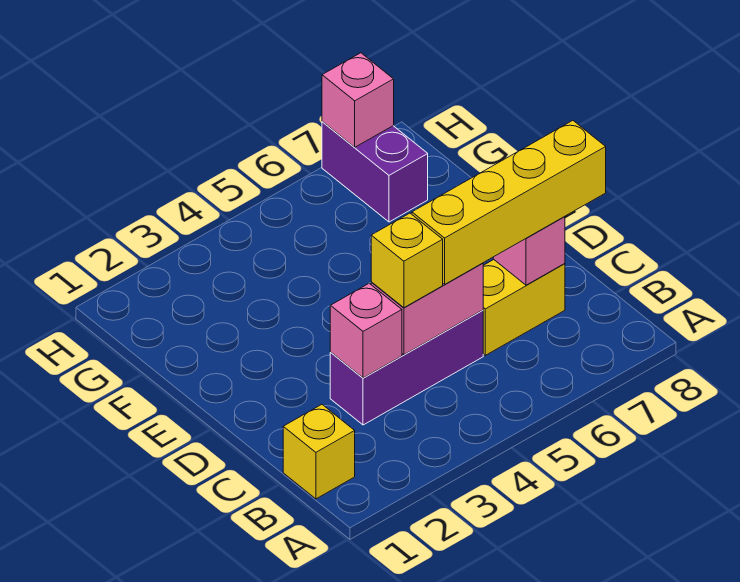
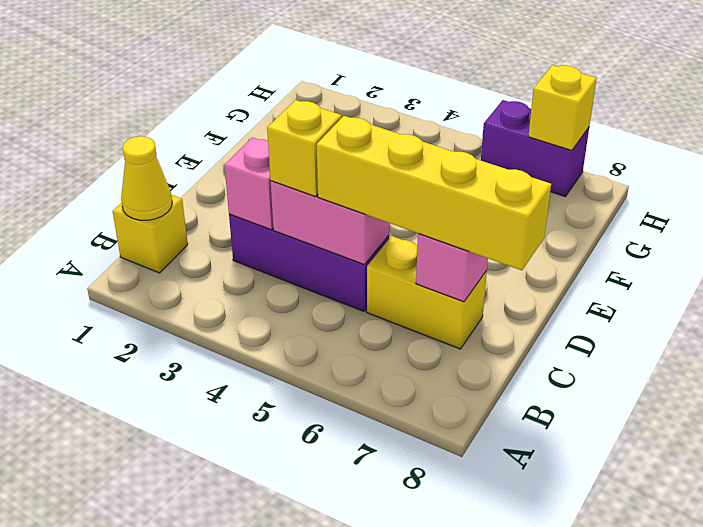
none -> yellow 1x1 cone [121,136,172,220]
purple 1x2 brick [322,122,428,222] -> purple 1x2 brick turned to [481,100,589,197]
pink 1x1 brick [322,53,394,147] -> yellow 1x1 brick [528,65,597,151]

